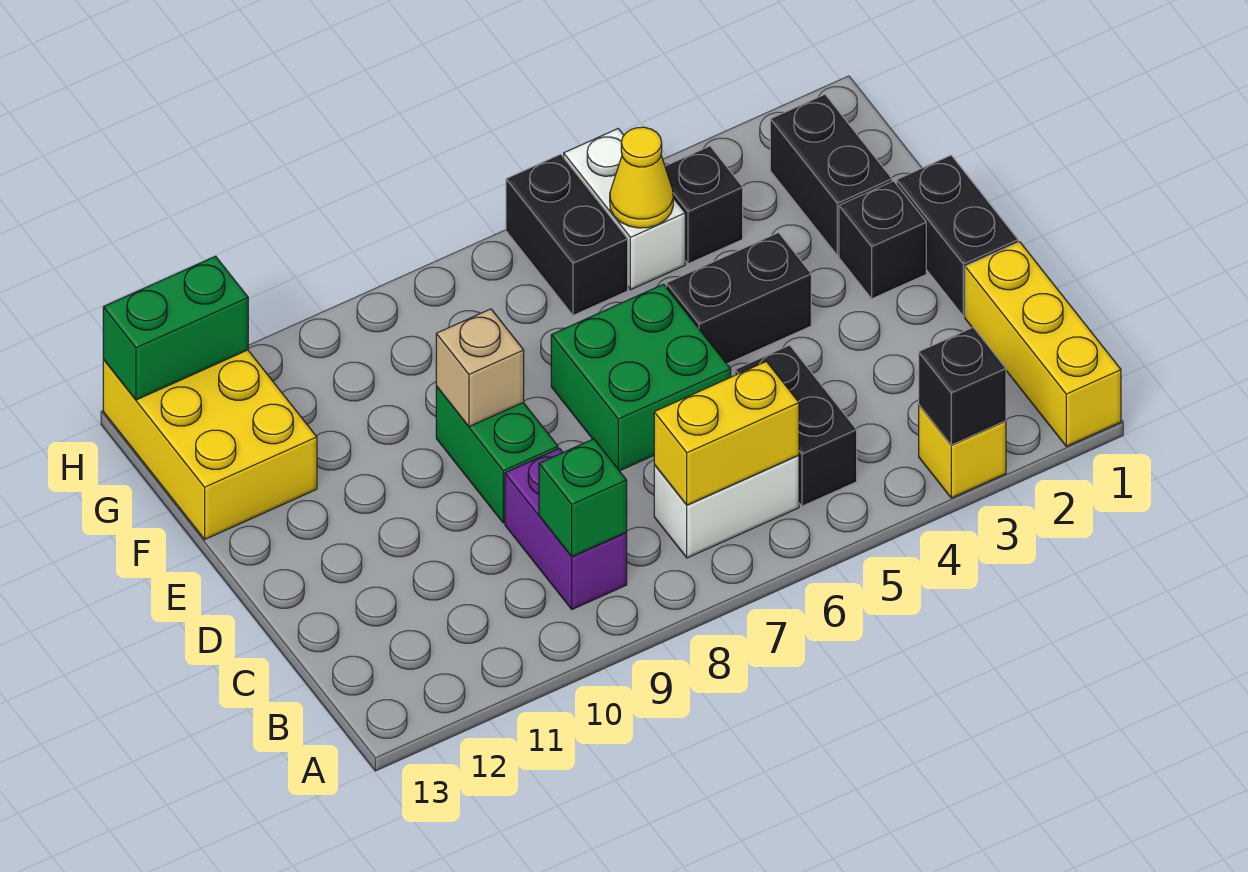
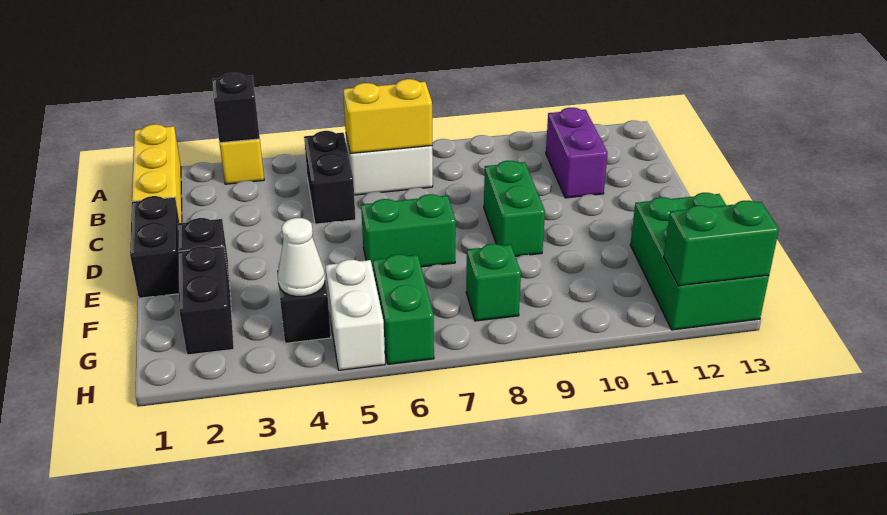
purple 1x2 brick [505,448,627,609] -> purple 1x2 brick moved to [546,108,608,198]
green 1x1 brick [539,439,627,557] -> green 1x1 brick moved to [466,244,521,321]
green 2x2 brick [551,284,731,471] -> green 1x2 brick [361,194,456,269]
black 1x2 brick [666,233,811,364] -> none
tan 1x1 brick [436,309,524,427] -> none
yellow 2x3 brick [103,350,317,539] -> green 2x3 brick [630,193,769,330]
none -> white 1x1 cone [278,218,325,296]
yellow 1x1 cone [610,127,673,228] -> none
black 1x2 brick [506,154,628,315] -> green 1x2 brick [373,254,434,364]

